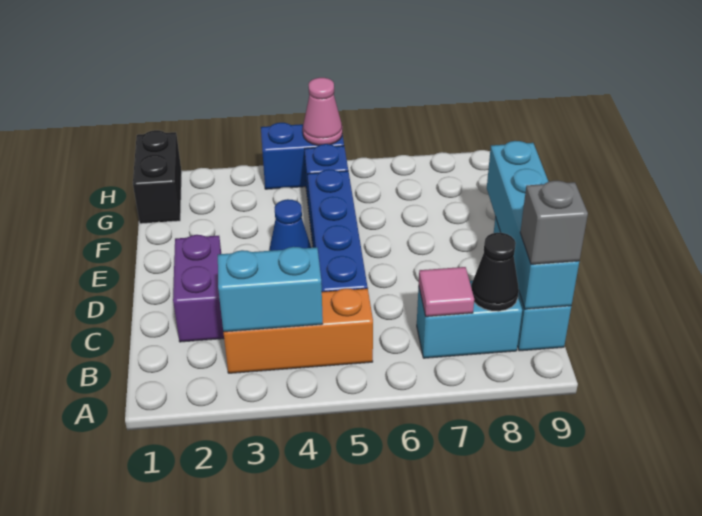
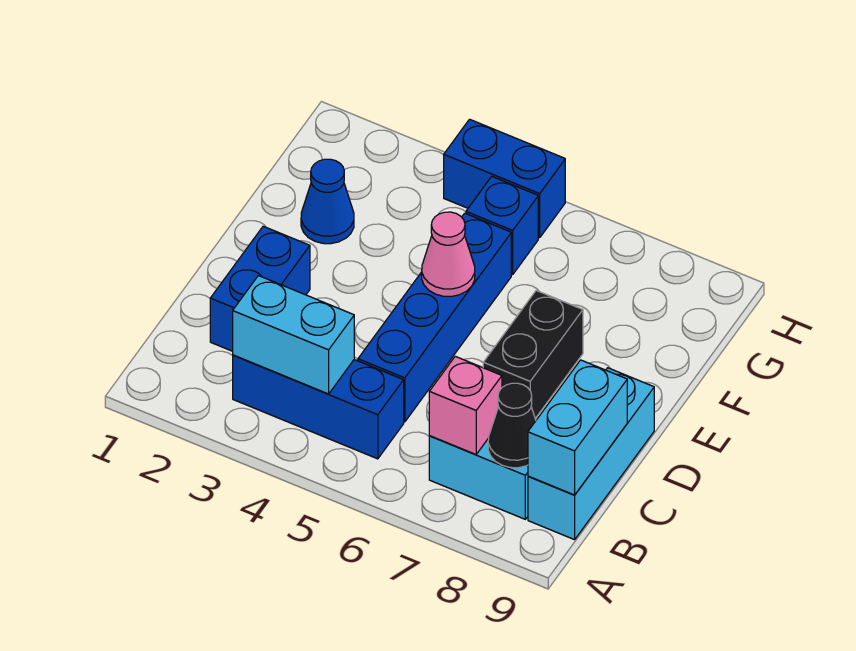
orange 1x3 brick [223,288,373,373] -> blue 1x3 brick [233,355,404,459]
pink 1x1 tile [419,267,474,317] -> pink 1x1 brick [429,356,502,454]
cyan 1x4 brick [487,141,579,309] -> cyan 1x2 brick [528,360,627,495]
grey 1x1 brick [520,181,588,264] -> none
purple 1x2 brick [173,235,224,342] -> blue 1x2 brick [210,226,310,351]
blue 1x1 cone [269,199,311,251] -> blue 1x1 cone moved to [301,159,354,244]
black 1x2 brick [133,130,182,224] -> black 1x2 brick moved to [483,291,583,418]
pink 1x1 cone [303,78,342,145] -> pink 1x1 cone moved to [422,212,475,296]

